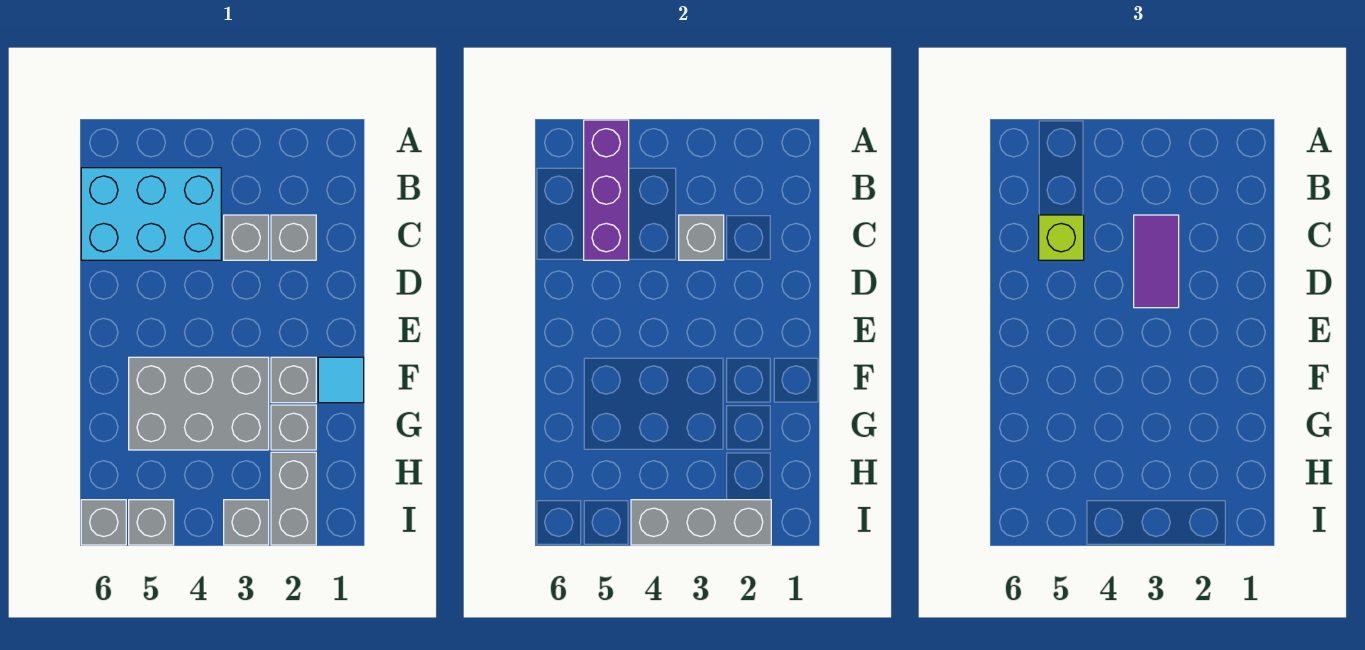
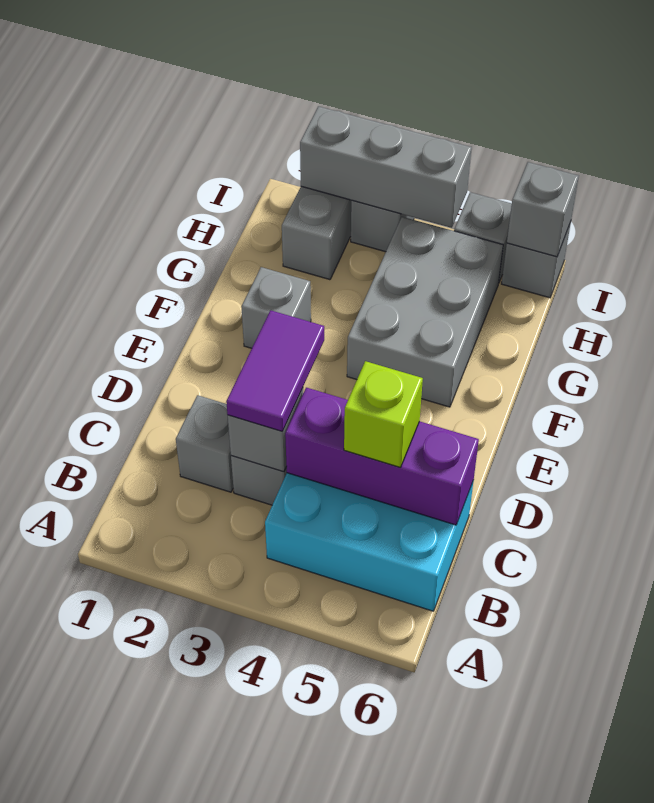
purple 1x3 brick [584,120,629,260] -> purple 1x3 brick turned to [285,388,479,525]
cyan 1x1 tile [318,357,364,403] -> none
grey 2x3 brick [129,357,269,450] -> grey 2x3 brick turned to [347,217,503,407]
grey 1x1 brick [271,405,316,450] -> grey 1x1 brick moved to [507,162,579,257]

